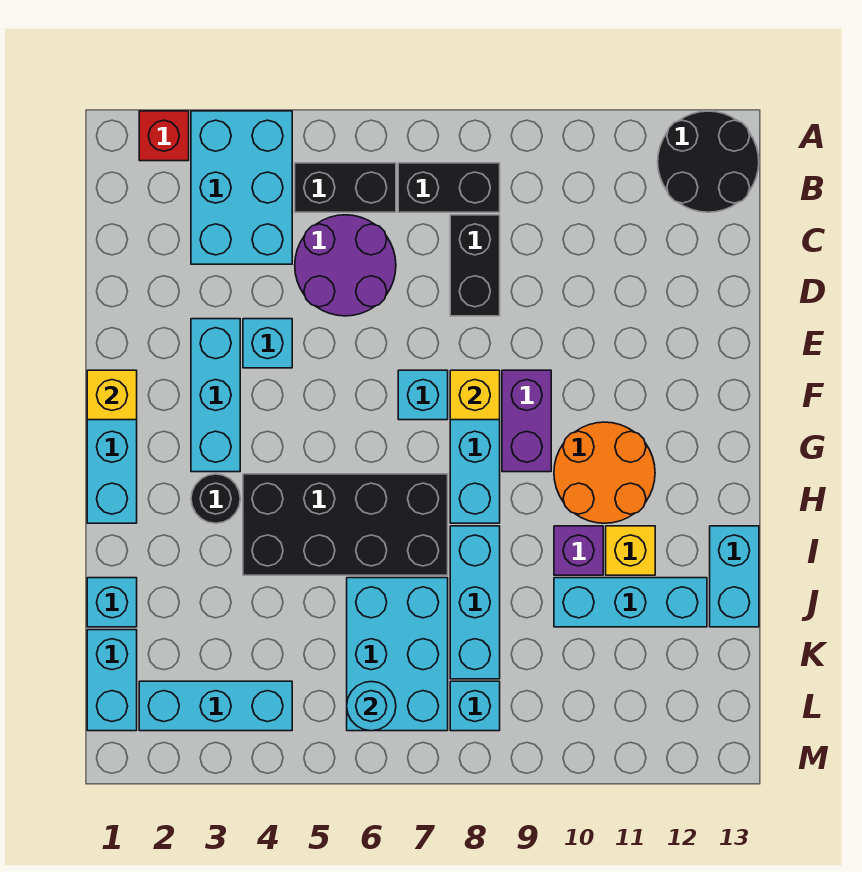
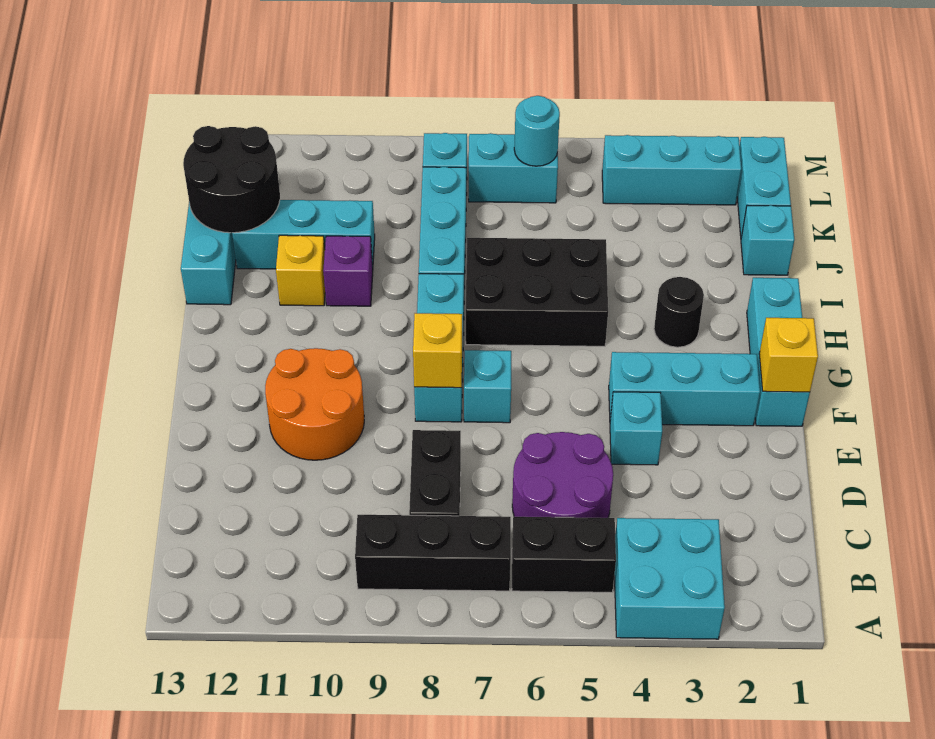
red 1x1 brick [139,111,189,161] -> none
cyan 2x3 brick [191,111,292,264] -> cyan 2x2 brick [614,518,725,639]
black 2x2 round brick [658,111,759,212] -> black 2x2 round brick moved to [183,126,280,233]
black 1x2 brick [398,163,500,212] -> black 1x3 brick [355,515,511,591]
cyan 1x3 brick [191,319,240,472] -> cyan 1x3 brick turned to [609,352,760,426]
purple 1x2 brick [502,370,551,472] -> none
orange 2x2 round brick [554,422,655,523] -> orange 2x2 round brick moved to [265,348,364,460]
black 2x4 brick [243,474,448,575] -> black 2x3 brick [466,238,608,346]
cyan 2x3 brick [347,578,448,731] -> cyan 1x2 brick [469,133,558,203]

